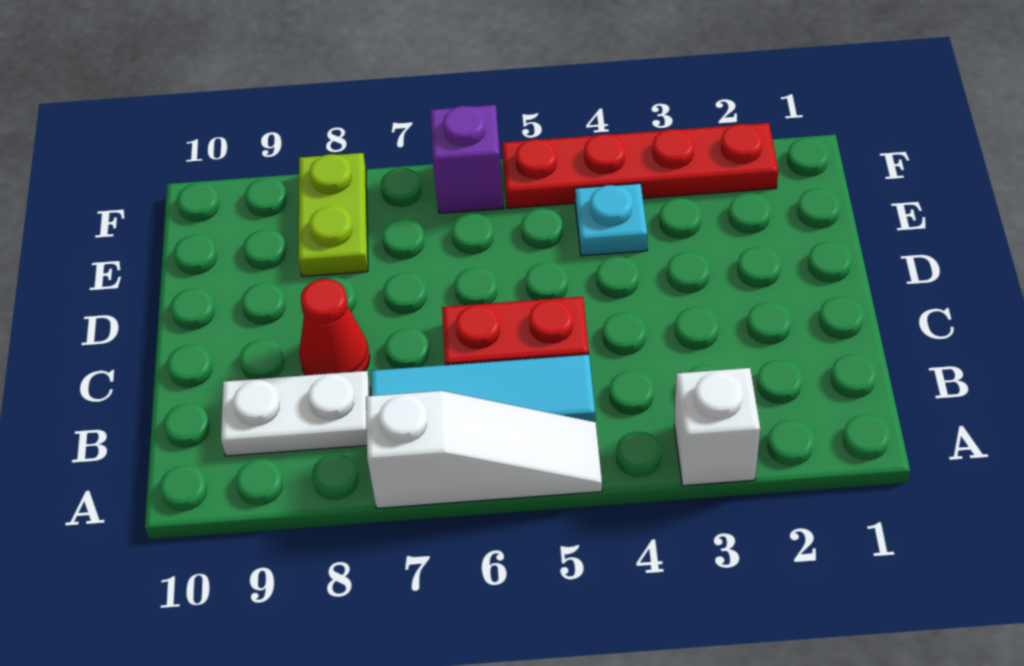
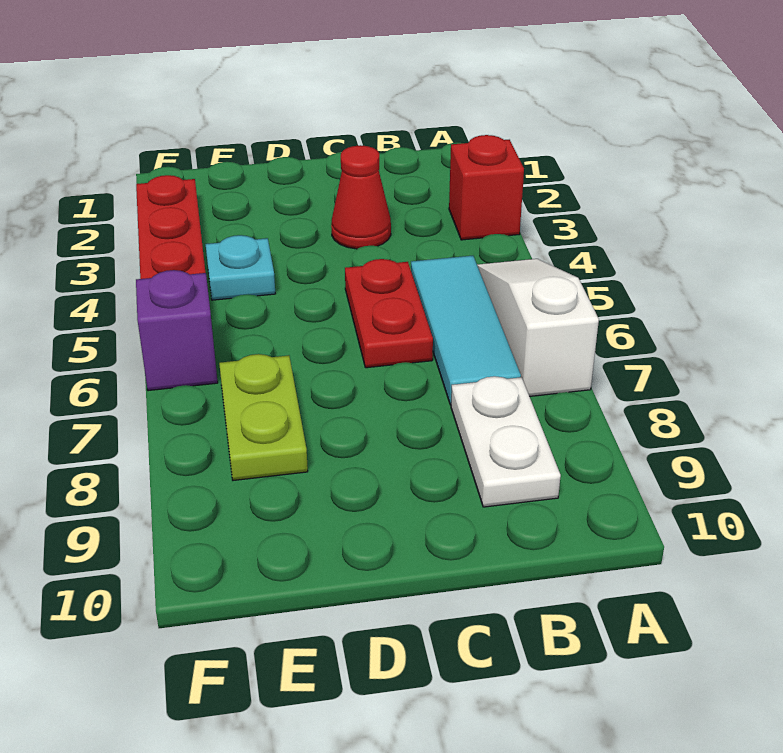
white 1x1 brick [674,368,760,486] -> red 1x1 brick [449,135,524,240]
red 1x1 cone [299,279,370,375] -> red 1x1 cone moved to [331,145,391,249]
lime 1x2 plate [298,153,368,277] -> lime 1x2 plate turned to [219,354,308,480]

